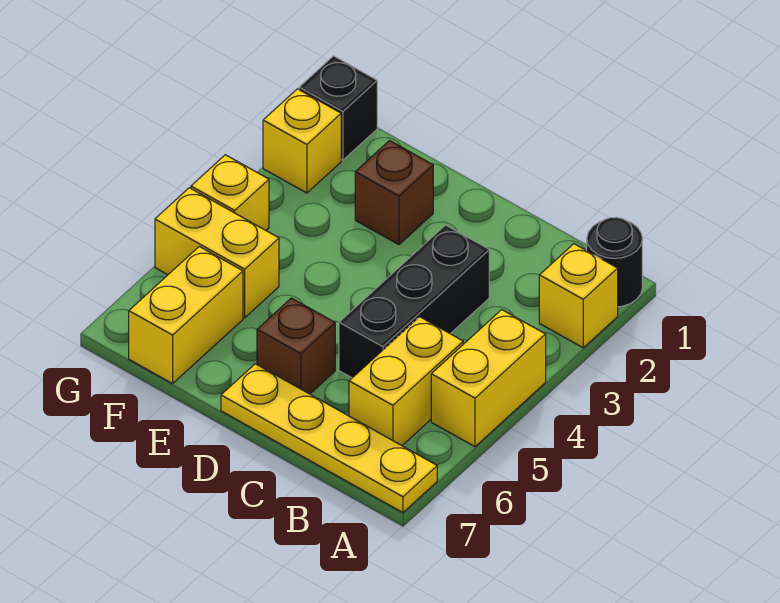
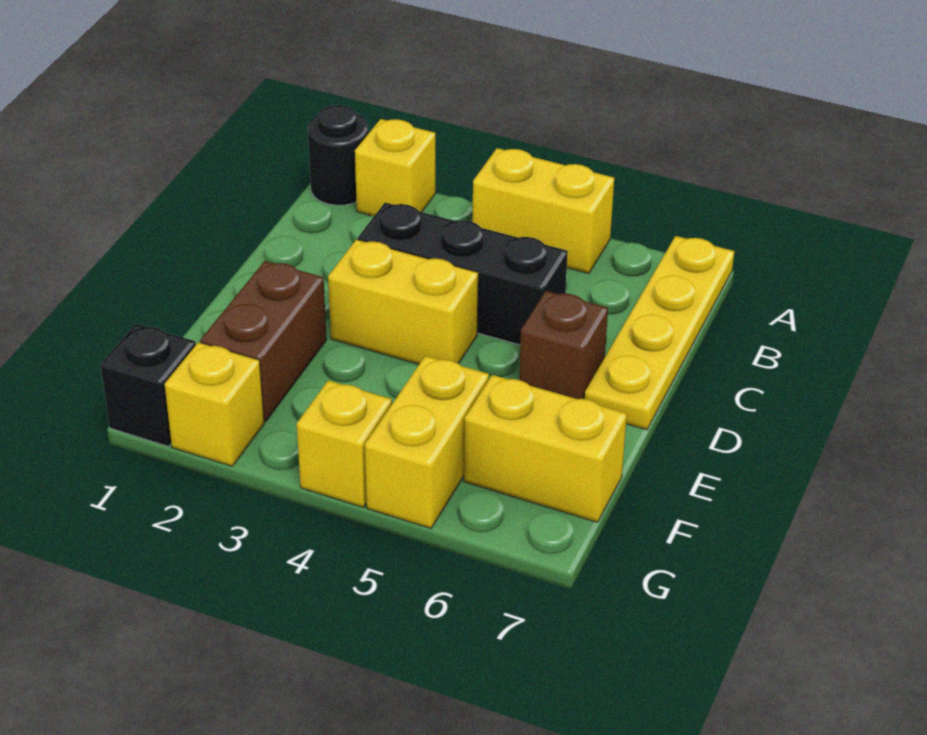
yellow 1x2 brick [349,317,463,446] -> yellow 1x2 brick moved to [328,239,478,364]
brown 1x1 brick [355,141,433,245] -> brown 1x2 brick [200,261,326,422]

